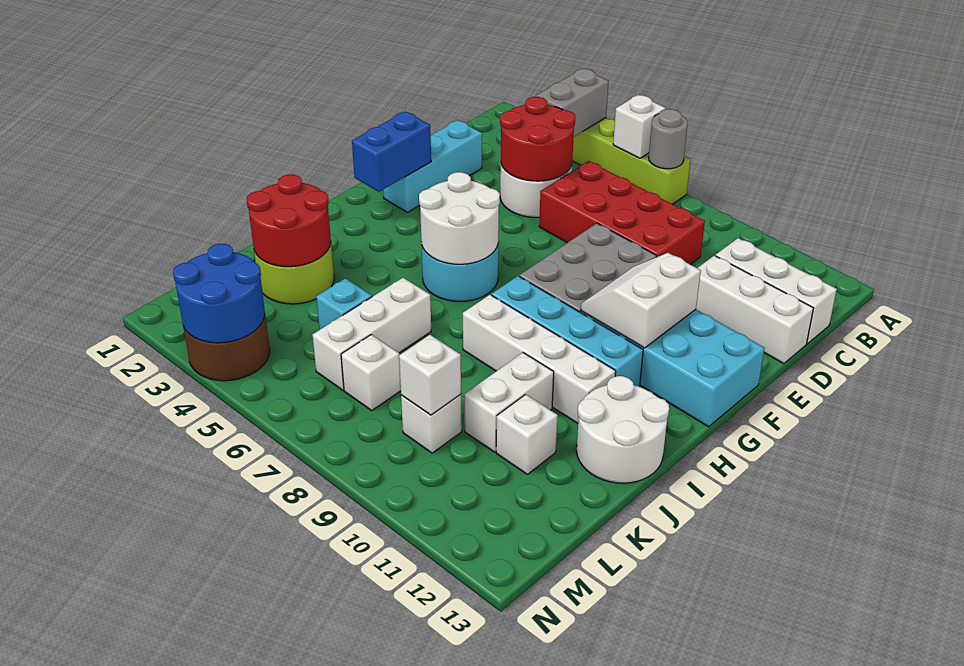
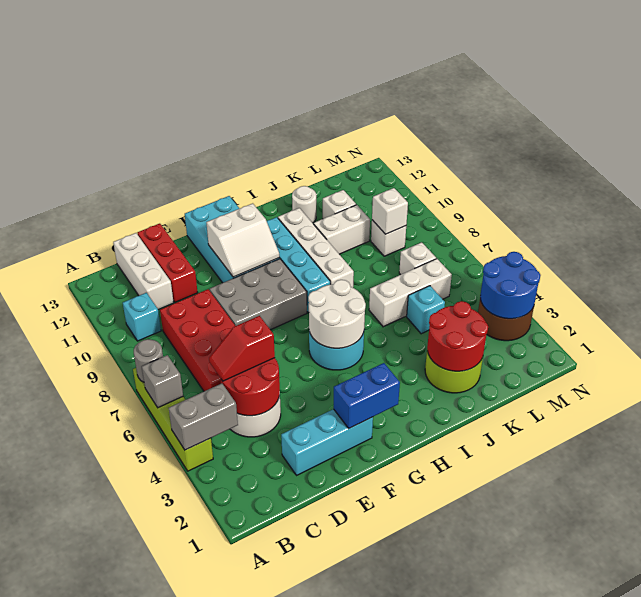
white 1x1 brick [613,95,665,158] -> grey 1x1 brick [142,355,183,408]
none -> cyan 1x1 brick [123,293,161,341]
none -> red 1x2 slope [209,316,275,381]
white 1x3 brick [696,256,813,364] -> red 1x3 brick [137,224,198,302]
white 2x2 round brick [577,376,669,483] -> white 1x1 round brick [292,186,316,223]

